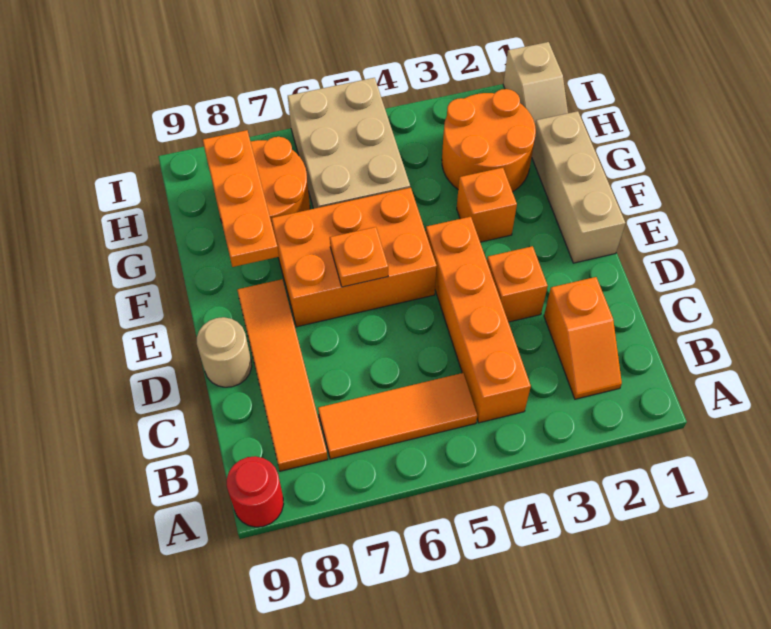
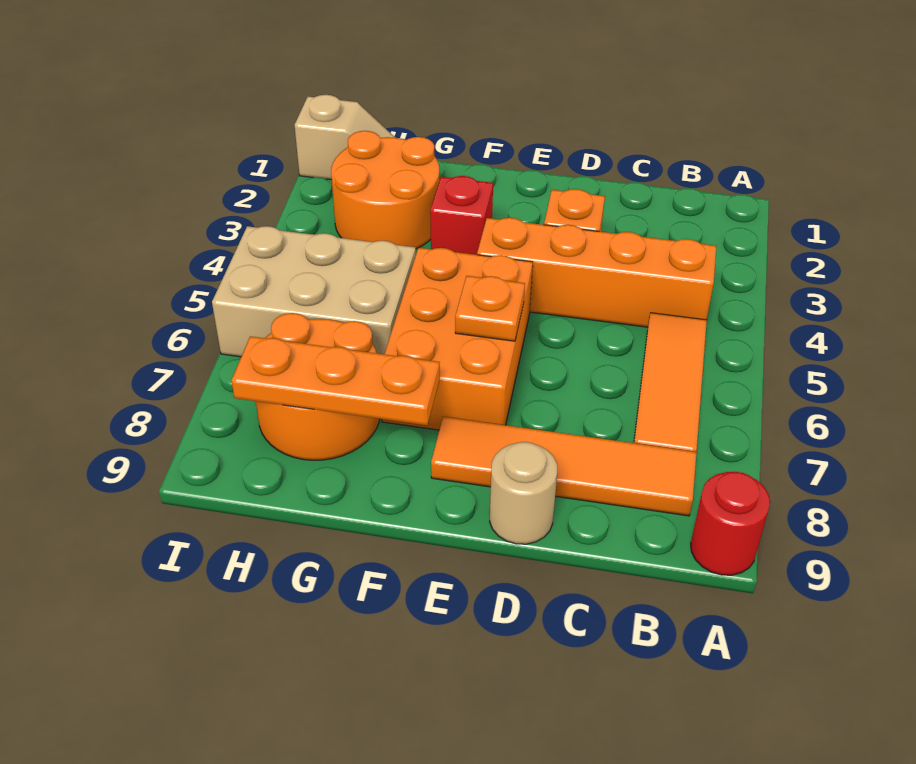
orange 1x2 slope [544,277,622,399] -> none
tan 1x3 brick [532,111,625,263] -> none
orange 1x1 brick [457,168,517,242] -> red 1x1 brick [430,176,493,255]

